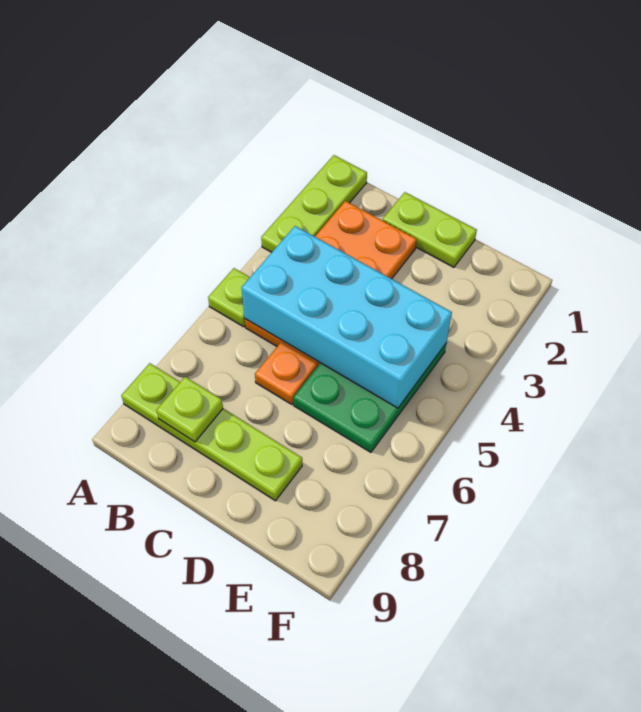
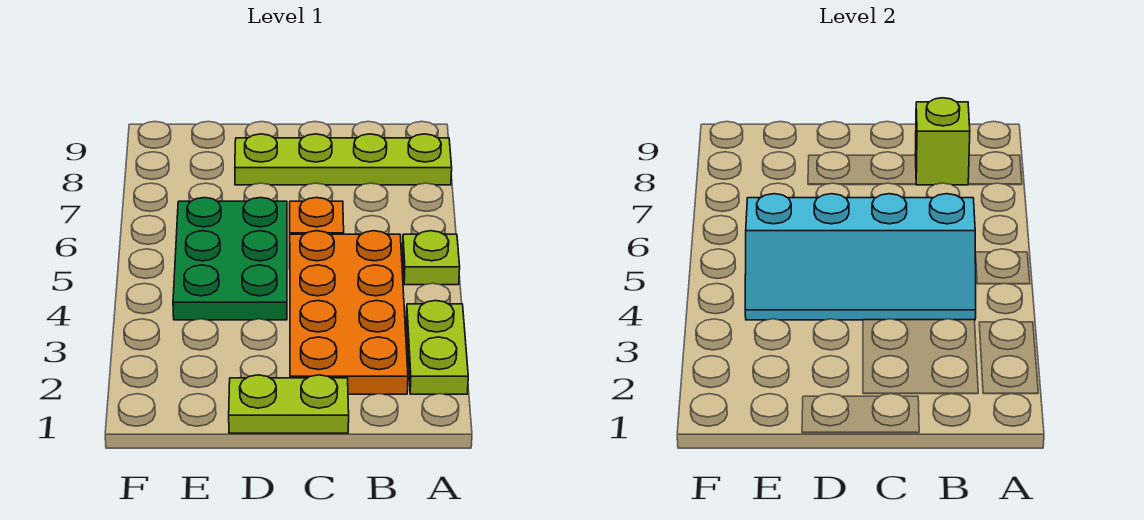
lime 1x3 plate [261,155,367,252] -> lime 1x2 plate [406,301,468,394]
cyan 2x4 brick [242,226,452,408] -> cyan 2x4 slope [745,194,976,320]
lime 1x1 plate [156,377,223,442] -> lime 1x1 brick [915,98,970,185]

